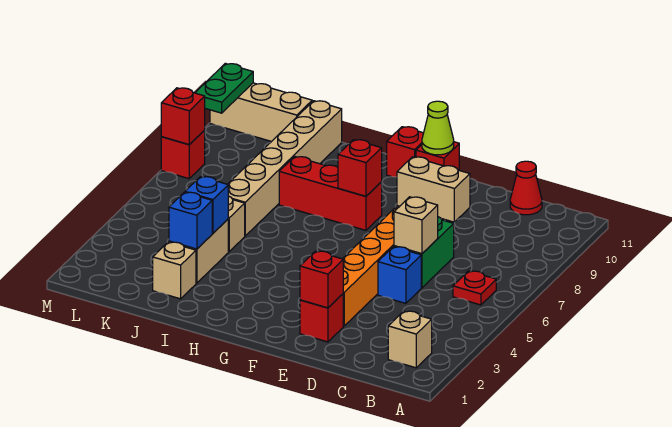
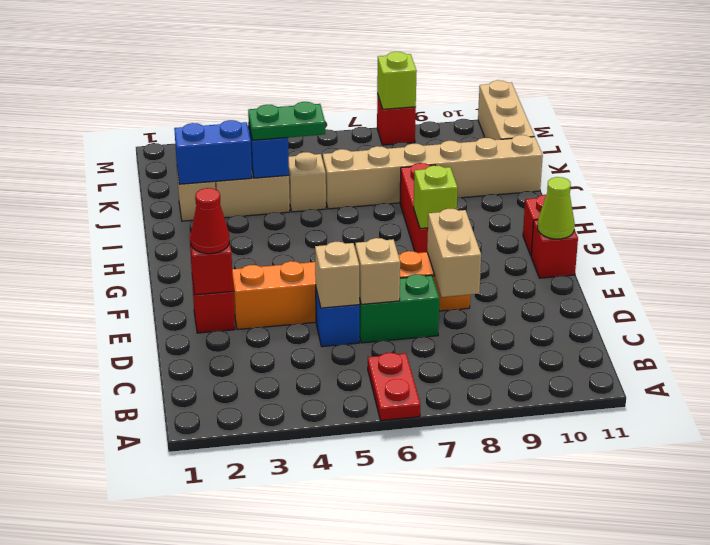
tan 1x1 brick [388,311,432,368] -> tan 1x1 brick moved to [315,242,359,308]
red 1x1 plate [453,271,496,305] -> red 1x2 plate [368,353,420,421]
red 1x1 cone [510,161,542,215] -> red 1x1 cone moved to [190,188,230,254]
red 1x1 brick [338,140,382,196] -> lime 1x1 brick [414,165,458,228]
blue 1x1 brick [169,192,212,249] -> blue 1x2 brick [174,120,252,184]
red 1x1 brick [161,88,205,145] -> lime 1x1 brick [377,52,417,109]
green 1x2 plate [195,63,253,113] -> green 1x2 plate moved to [248,102,325,140]

